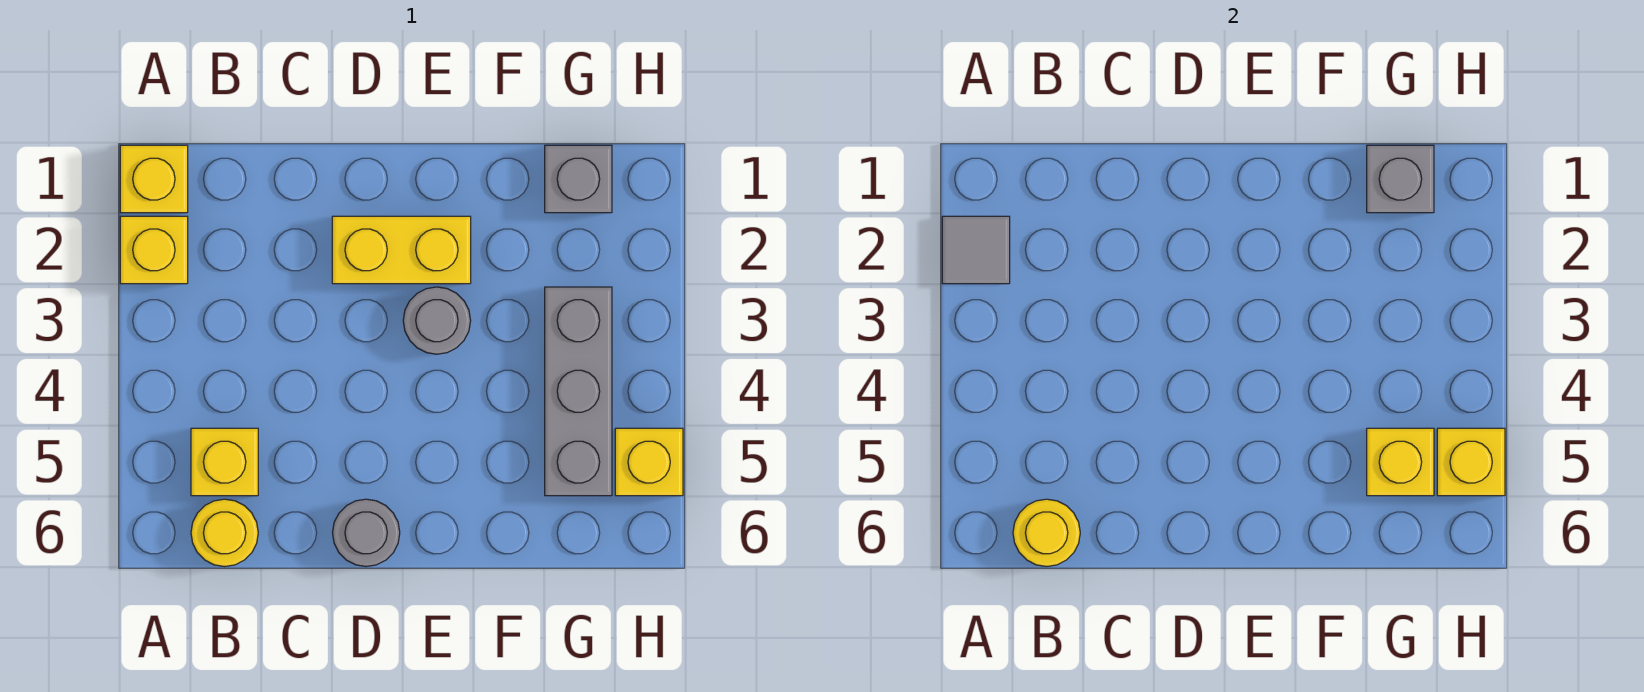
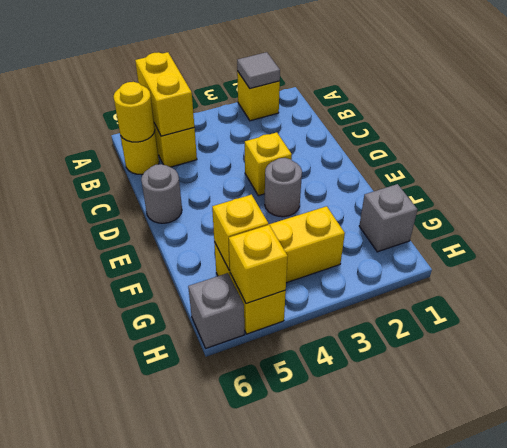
yellow 1x1 brick [120,145,188,213] -> yellow 1x1 brick moved to [245,132,292,196]
yellow 1x2 brick [332,216,471,284] -> yellow 1x2 brick moved to [135,52,194,136]
grey 1x1 brick [1367,145,1434,213] -> grey 1x1 brick moved to [188,273,244,348]
grey 1x3 brick [545,287,612,496] -> yellow 1x3 brick [214,206,345,283]

